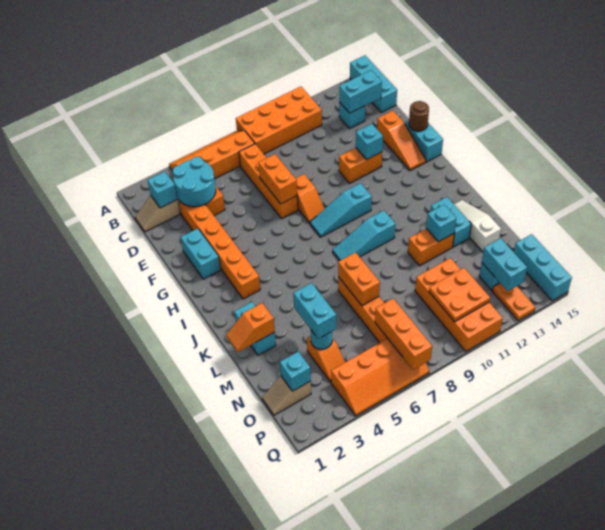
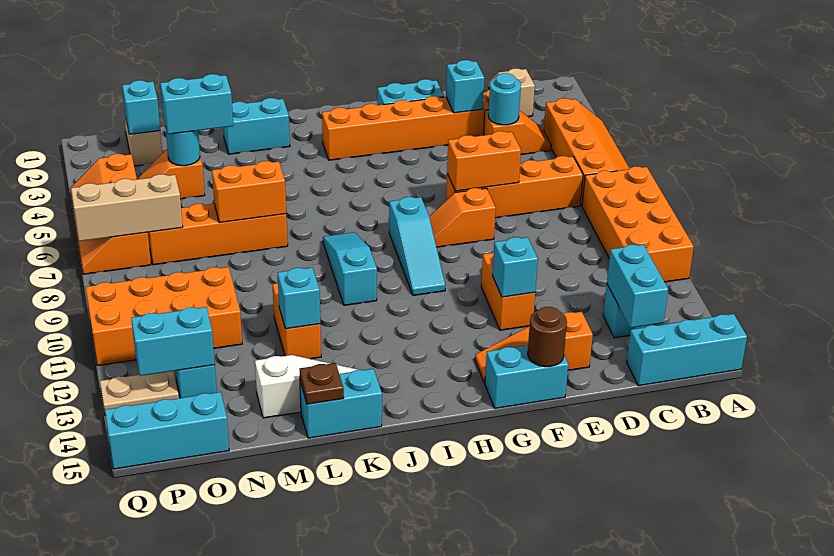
cyan 1x1 brick [148,172,177,208] -> cyan 1x1 brick moved to [446,60,484,113]
cyan 2x2 round brick [173,157,216,207] -> cyan 1x1 round brick [488,73,521,125]
cyan 1x3 slope [310,183,372,237] -> cyan 1x3 slope turned to [389,197,445,295]
cyan 1x2 brick [430,197,471,247] -> cyan 1x2 brick moved to [300,369,382,438]
orange 1x2 slope [226,303,275,352] -> none
none -> brown 1x1 plate [299,363,344,404]
orange 1x3 brick [375,299,432,370] -> tan 1x3 brick [71,174,183,241]
orange 2x2 plate [429,268,490,322] -> none
orange 1x2 plate [492,283,535,321] -> tan 1x2 plate [100,371,179,416]

